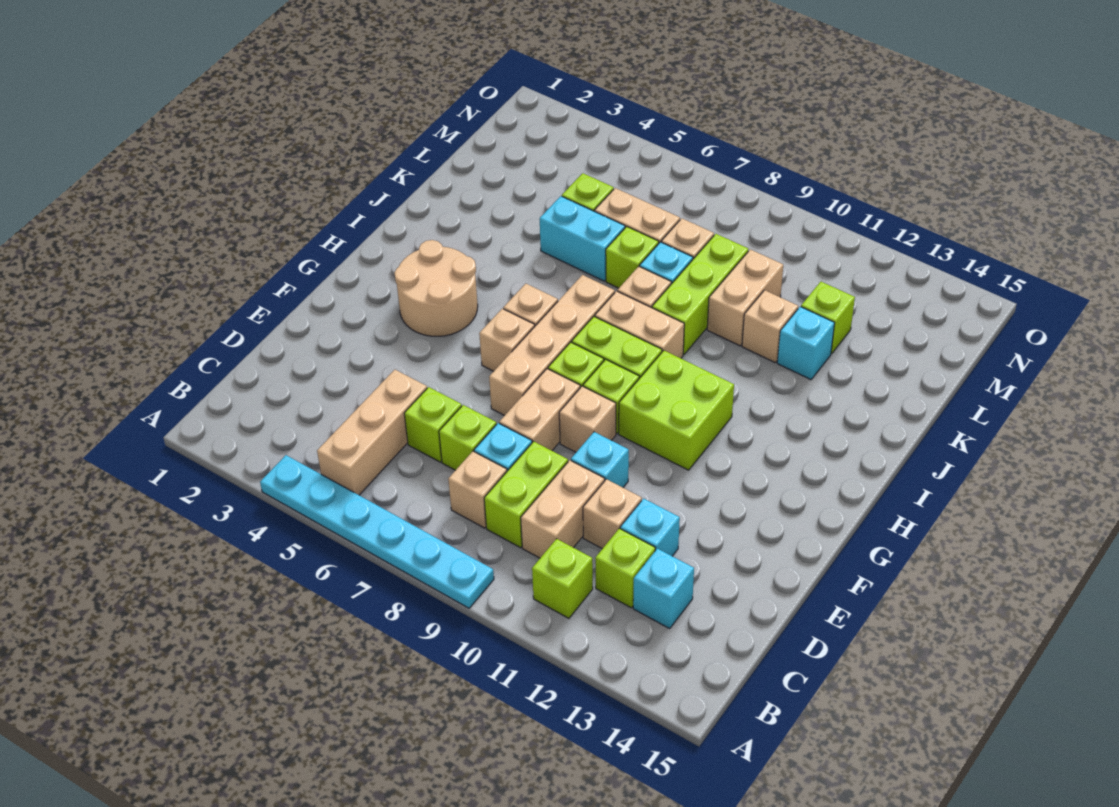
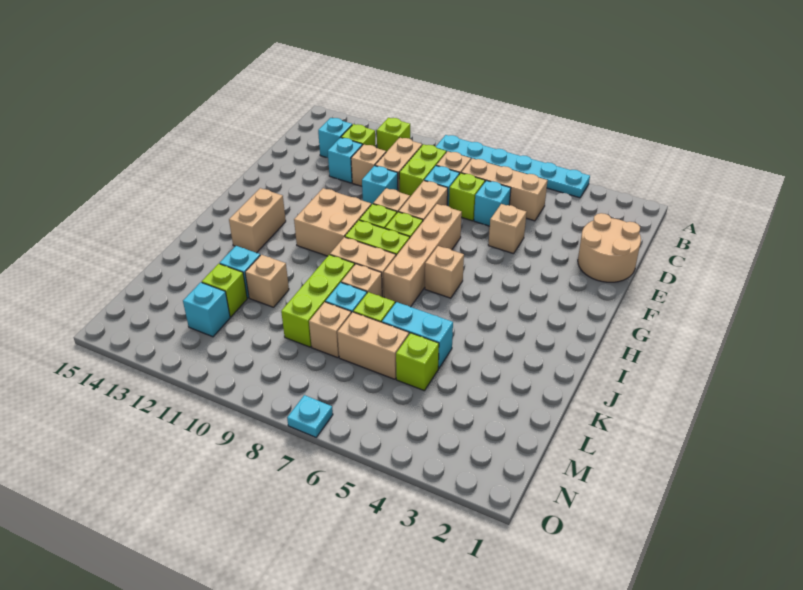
tan 1x3 brick [317,370,427,495] -> tan 1x3 brick turned to [461,158,548,221]
lime 1x1 brick [404,387,462,462] -> cyan 1x1 brick [474,181,511,226]
tan 2x2 round brick [394,240,478,336] -> tan 2x2 round brick moved to [578,213,641,282]
tan 1x1 brick [479,309,535,371] -> tan 1x1 brick moved to [488,204,527,254]
lime 2x2 brick [619,351,734,470] -> tan 2x2 brick [294,188,371,256]
tan 1x2 brick [707,249,783,346] -> tan 1x2 brick moved to [229,188,286,253]
none -> cyan 1x1 brick [183,282,230,337]
none -> cyan 1x1 plate [287,395,333,437]

